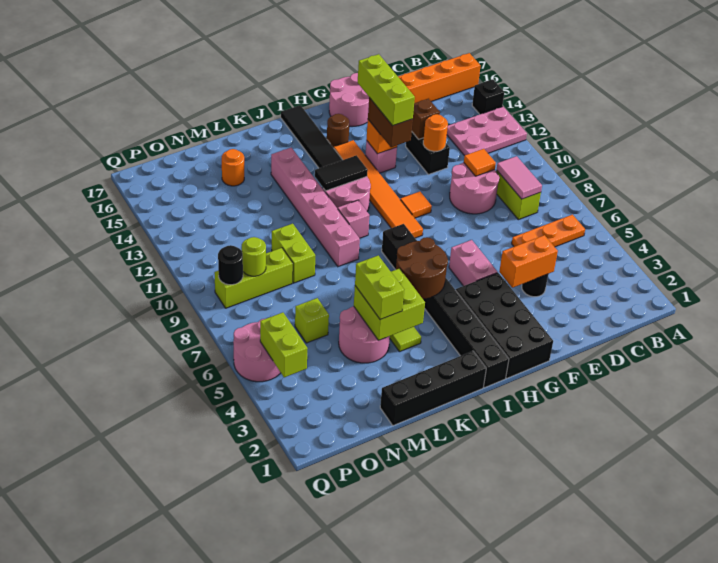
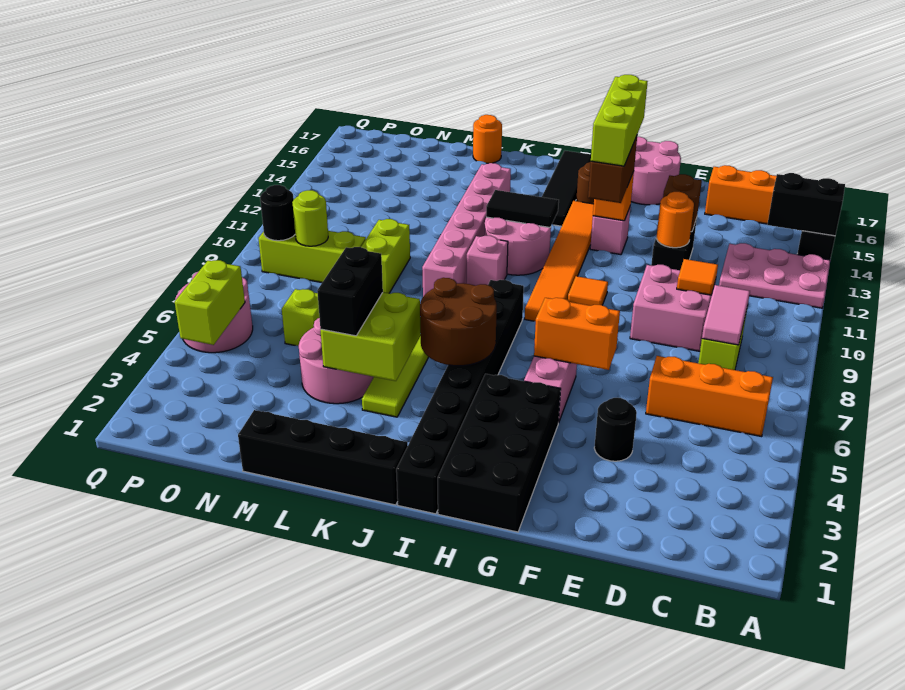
none -> black 1x2 brick [767,173,845,236]
orange 1x3 plate [512,215,585,247] -> orange 1x3 brick [646,356,773,437]
pink 2x2 round brick [450,163,500,214] -> pink 2x2 brick [630,265,716,351]
orange 1x2 brick [499,235,558,288] -> orange 1x2 brick moved to [534,298,620,370]
lime 1x2 brick [355,255,404,320] -> black 1x2 brick [317,247,383,336]
orange 1x1 round brick [222,149,244,186] -> orange 1x1 round brick moved to [473,115,502,163]

